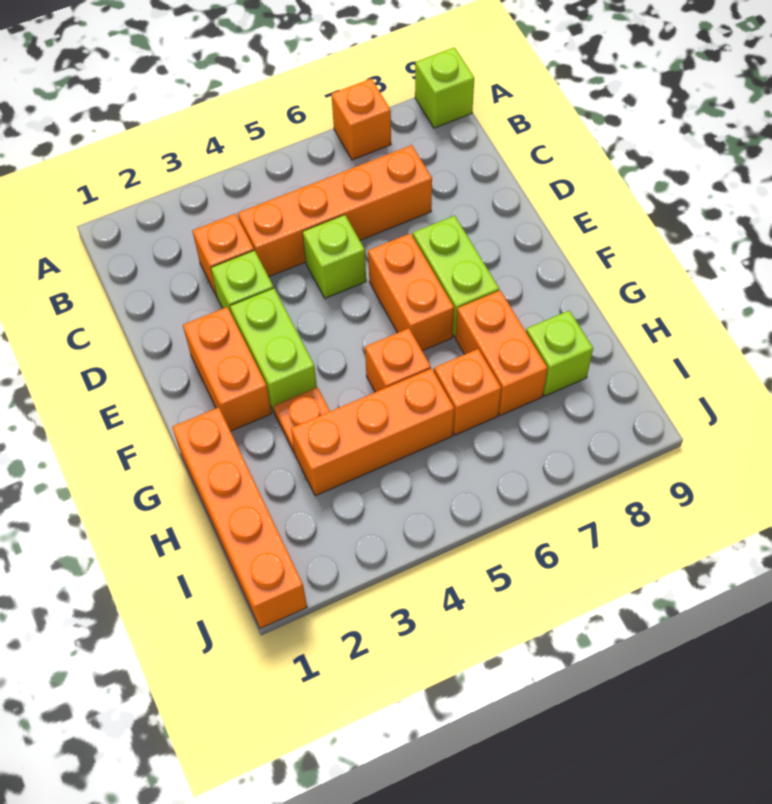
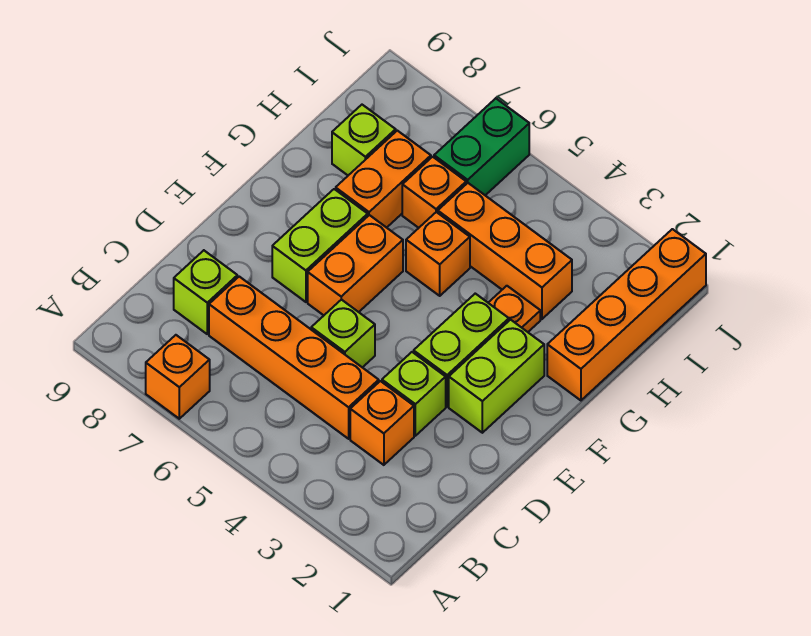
lime 1x1 brick [415,47,474,128] -> lime 1x1 brick moved to [174,250,237,334]
orange 1x2 brick [183,307,272,431] -> lime 1x2 brick [449,320,544,433]
none -> green 1x2 brick [434,98,529,195]

